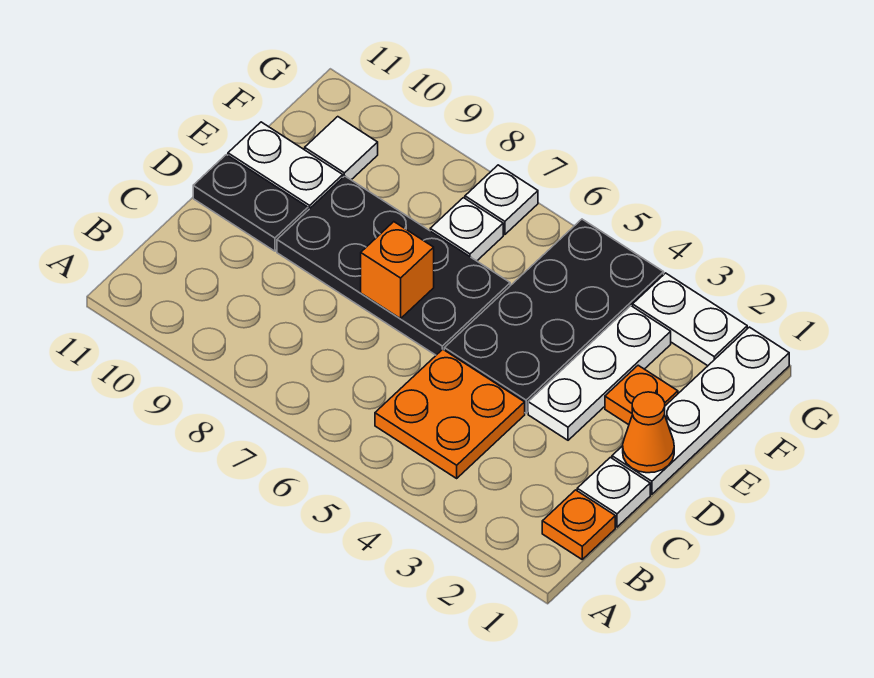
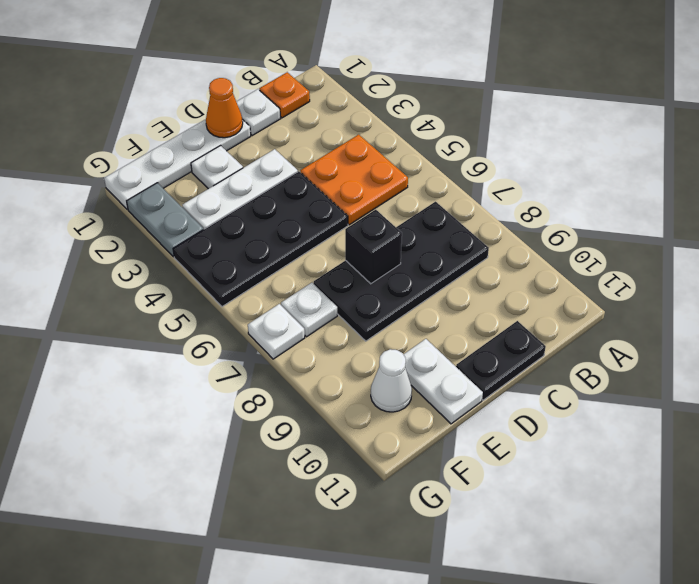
black 2x4 plate [277,176,510,355] -> black 2x4 plate turned to [314,202,489,341]
orange 1x1 brick [361,222,434,319] -> black 1x1 brick [345,210,402,284]
black 1x2 plate [193,155,308,251] -> black 1x2 plate turned to [456,321,546,400]
orange 1x1 plate [605,365,678,425] -> white 1x1 plate [191,146,243,189]
white 1x1 tile [305,117,378,180] -> white 1x1 cone [371,349,412,412]
white 1x2 plate [633,273,747,366] -> grey 1x2 plate [127,183,203,257]

